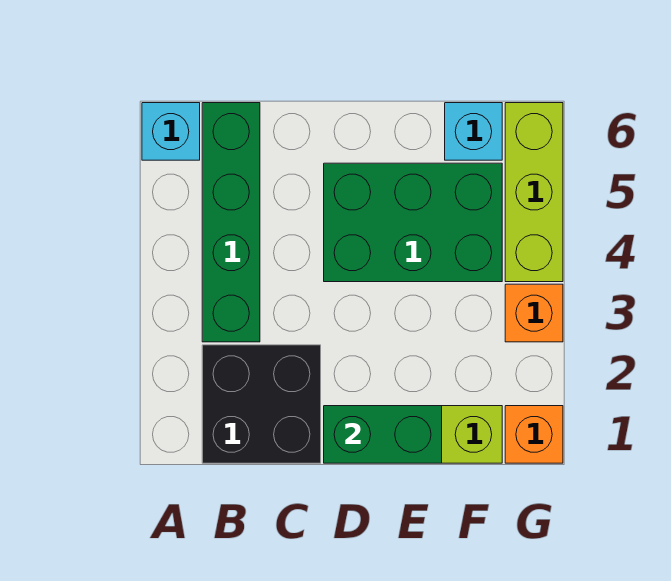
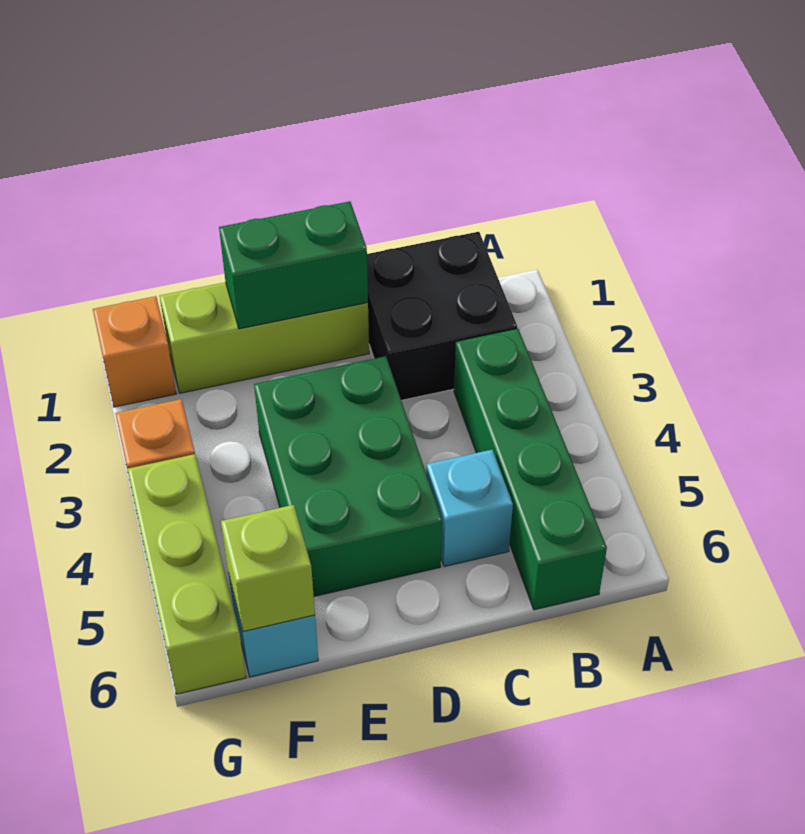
cyan 1x1 brick [142,103,200,160] -> cyan 1x1 brick moved to [426,450,513,567]
green 2x3 brick [324,163,502,282] -> green 2x3 brick turned to [254,356,442,596]
none -> lime 1x1 brick [221,505,315,632]

